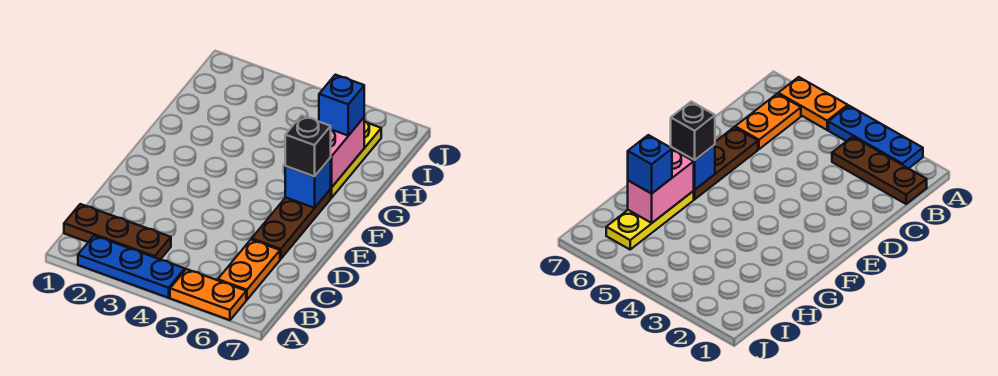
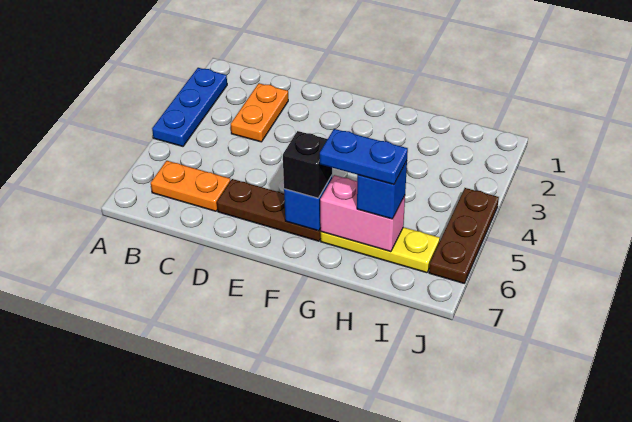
orange 1x2 plate [170,269,246,320] -> orange 1x2 plate moved to [231,83,288,142]
brown 1x3 plate [64,204,171,260] -> brown 1x3 plate moved to [429,188,499,283]
none -> blue 1x2 plate [320,129,408,185]

